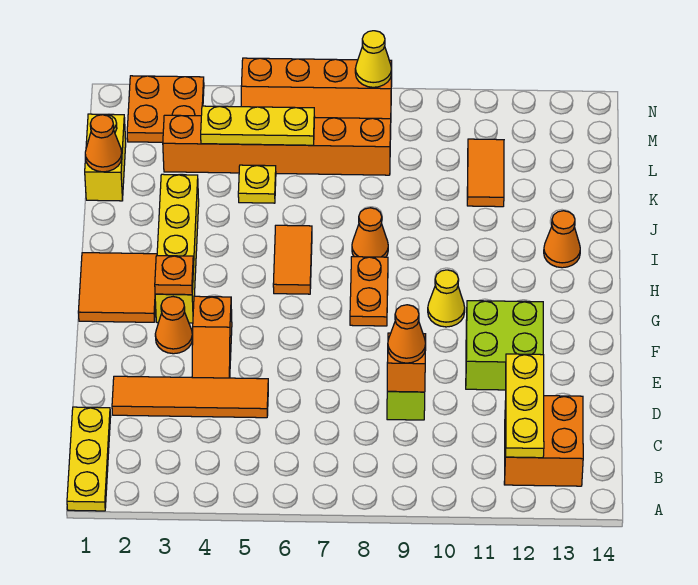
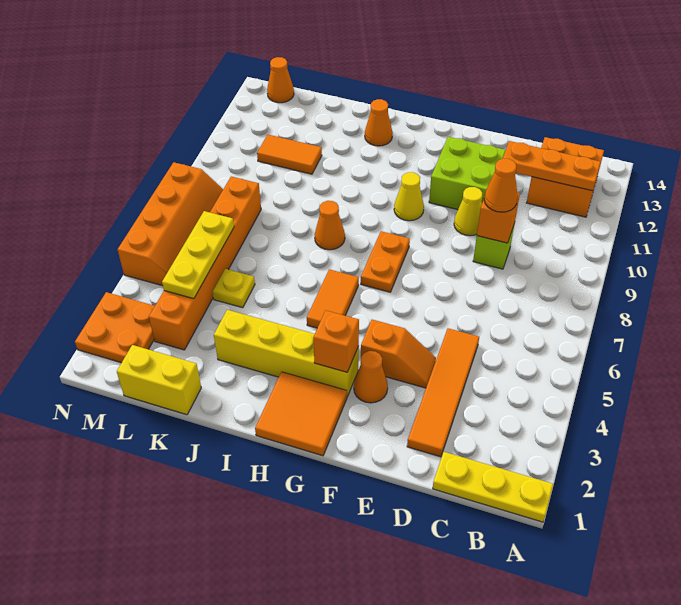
yellow 1x3 plate [506,354,544,458] -> orange 1x3 plate [503,141,601,191]
orange 1x1 plate [155,256,194,295] -> orange 1x1 brick [313,311,359,372]
orange 1x2 plate [350,257,388,326] -> orange 1x2 plate turned to [361,231,410,292]
orange 1x2 tile [273,225,312,294] -> orange 1x2 tile turned to [307,269,359,328]
orange 1x1 cone [85,115,122,172] -> orange 1x1 cone moved to [267,57,294,103]
yellow 1x1 cone [355,31,392,87] -> yellow 1x1 cone moved to [454,187,482,236]

